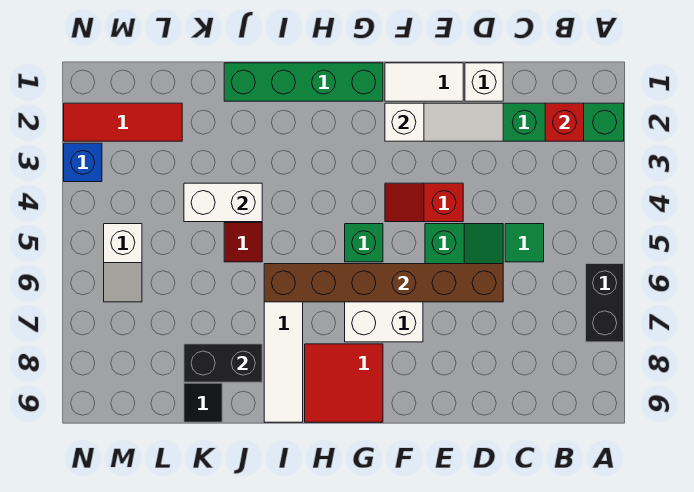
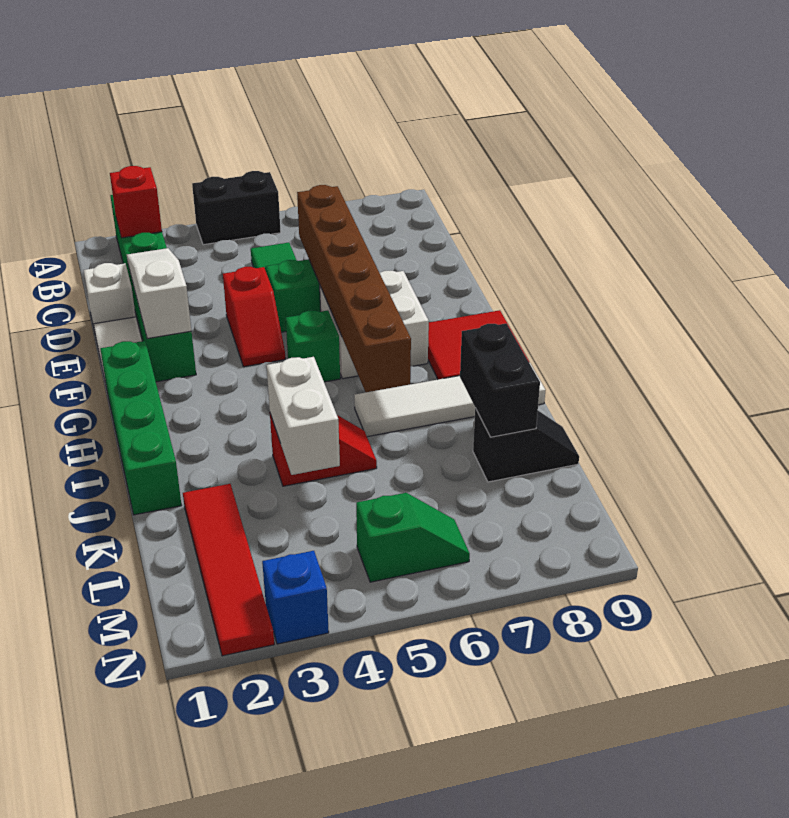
black 1x2 brick [586,264,624,342] -> black 1x2 brick moved to [192,171,281,245]
red 1x3 tile [64,103,182,141] -> red 1x4 tile [183,484,274,656]
white 1x2 slope [104,224,142,302] -> green 1x2 slope [356,493,470,582]

